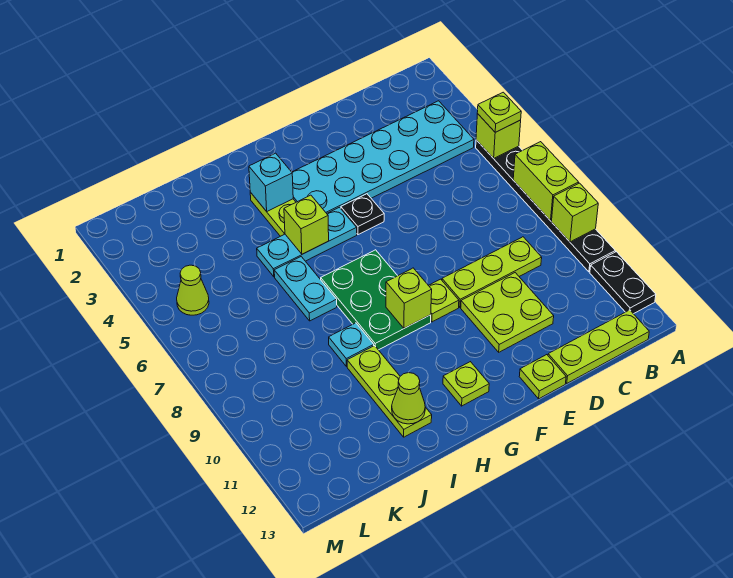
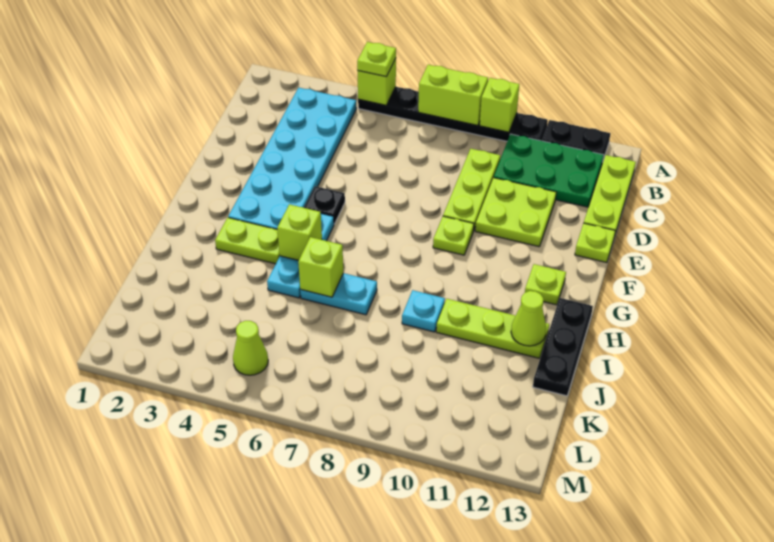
green 2x3 plate [321,250,431,350] -> green 2x3 plate moved to [494,134,603,207]
lime 1x1 brick [386,268,432,328] -> lime 1x1 brick moved to [298,237,343,297]
cyan 1x1 brick [249,153,293,211] -> none
none -> black 1x3 plate [533,298,593,396]

